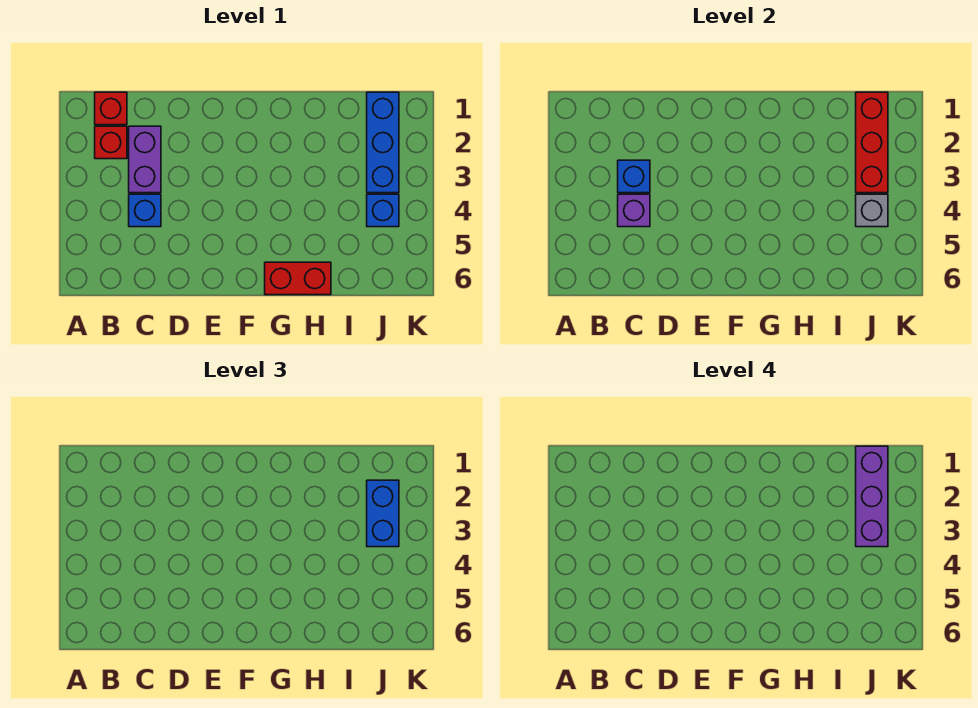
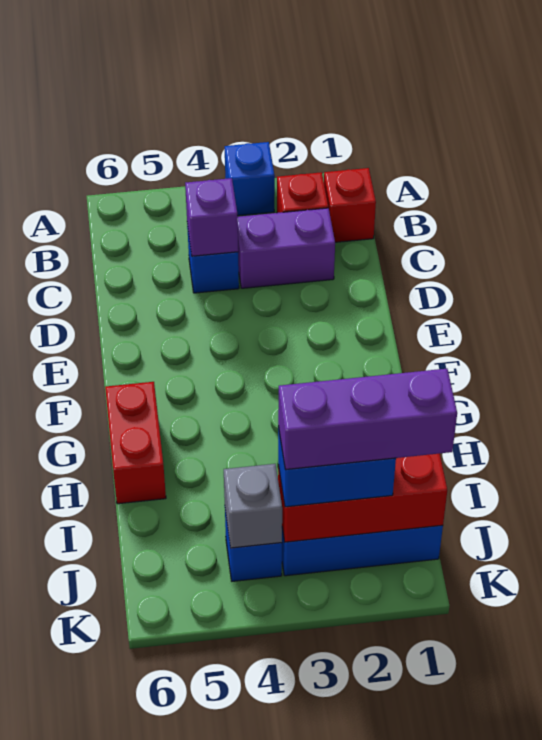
blue 1x1 brick [618,160,650,193] -> blue 1x1 brick moved to [225,142,275,216]

